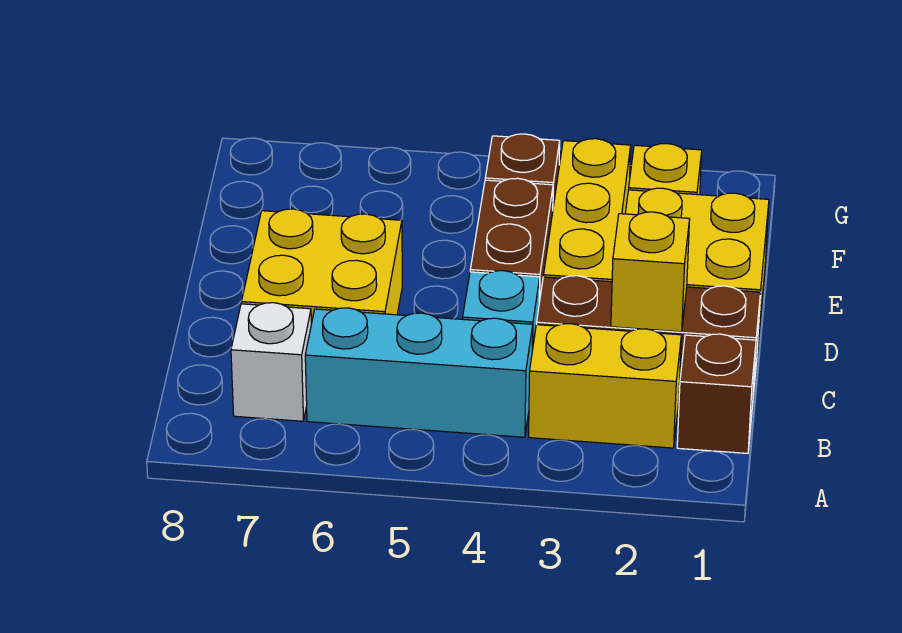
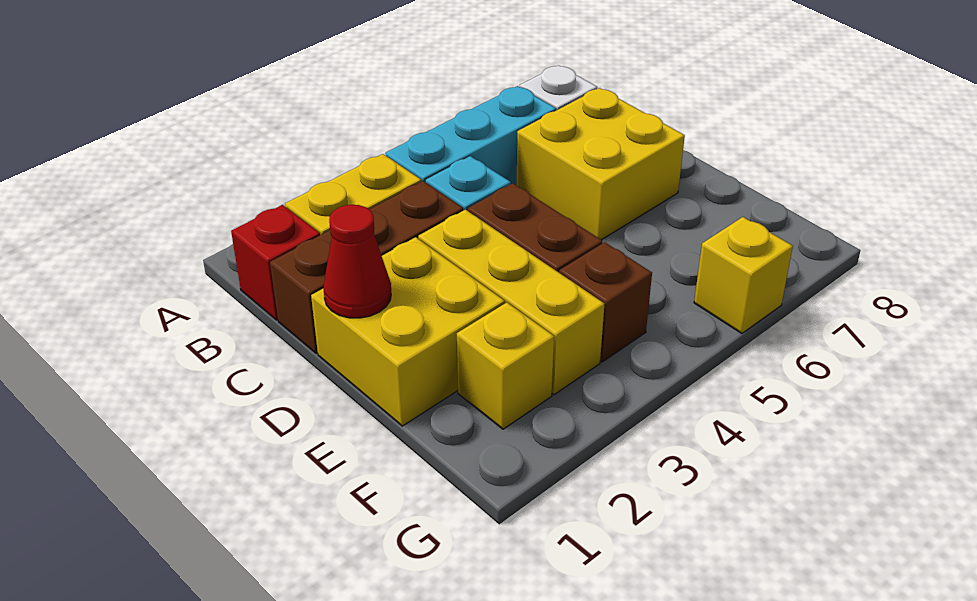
brown 1x1 brick [677,334,756,453] -> red 1x1 brick [231,205,320,320]
yellow 1x1 brick [611,212,690,332] -> yellow 1x1 brick moved to [694,217,793,333]
none -> red 1x1 cone [323,205,391,318]

